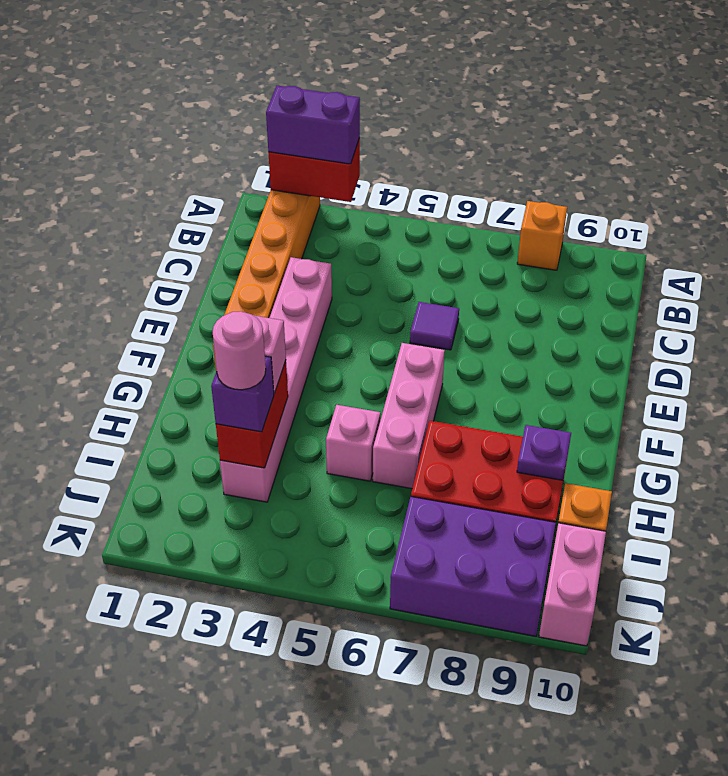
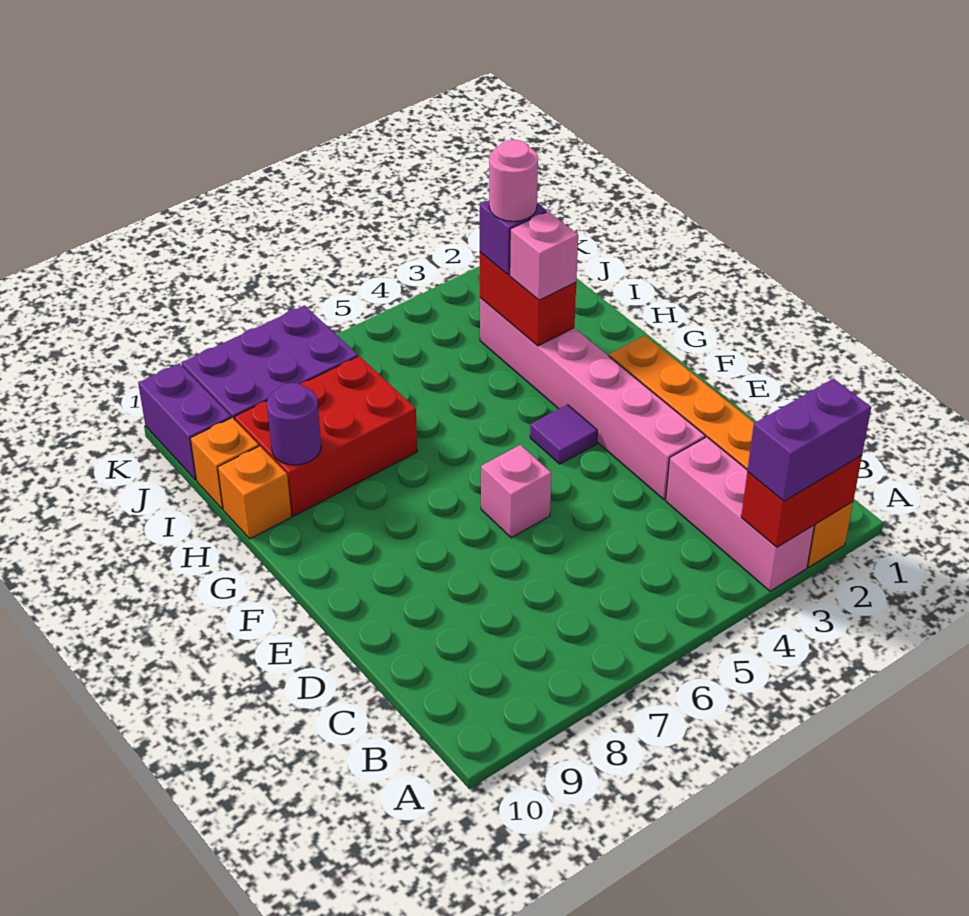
orange 1x1 brick [517,201,567,270] -> orange 1x1 brick moved to [218,446,291,539]
purple 1x1 tile [410,302,459,350] -> purple 1x1 tile moved to [530,405,597,464]
pink 1x3 brick [373,343,445,489] -> pink 1x3 brick moved to [666,437,814,591]
pink 1x1 brick [326,405,380,481] -> pink 1x1 brick moved to [481,445,551,538]
purple 1x1 plate [517,425,571,480] -> purple 1x1 round brick [267,383,321,465]
pink 1x2 brick [539,523,606,646] -> purple 1x2 brick [138,363,231,480]

